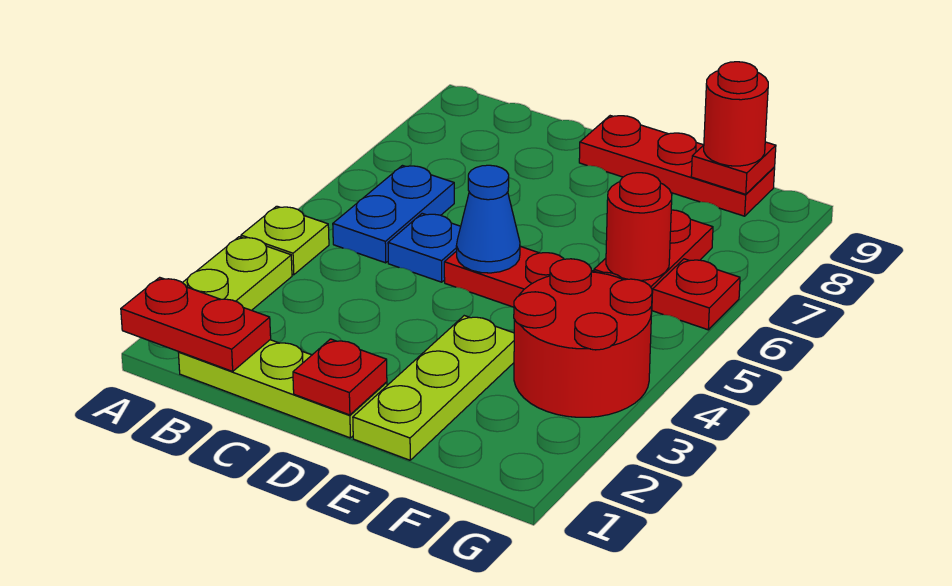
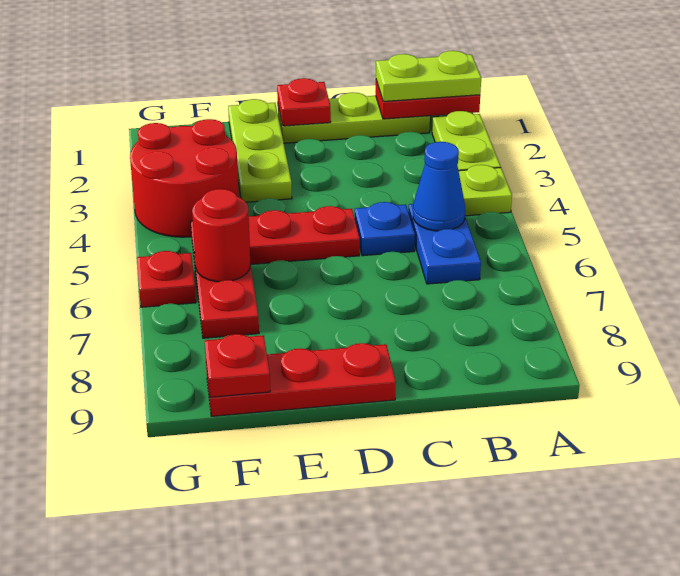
none -> lime 1x2 plate [376,51,481,101]
blue 1x1 cone [456,165,520,273] -> blue 1x1 cone moved to [413,142,465,231]
red 1x1 round brick [704,62,768,166] -> none

